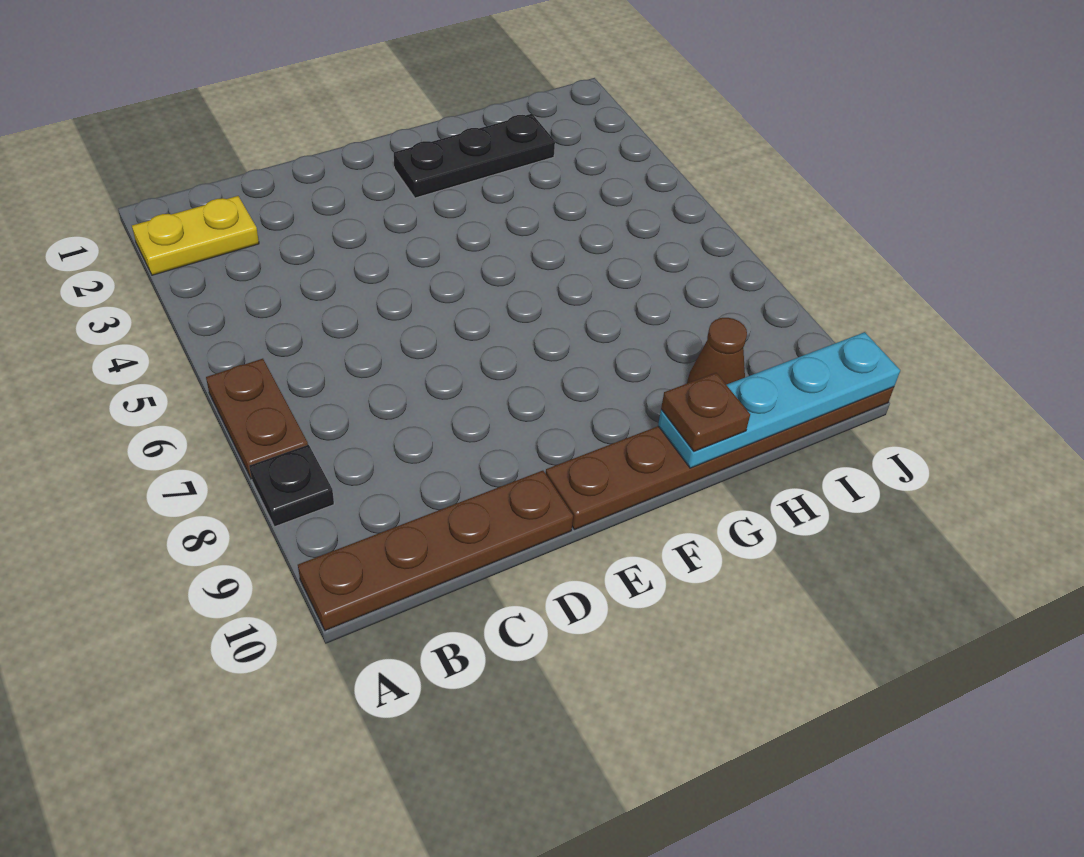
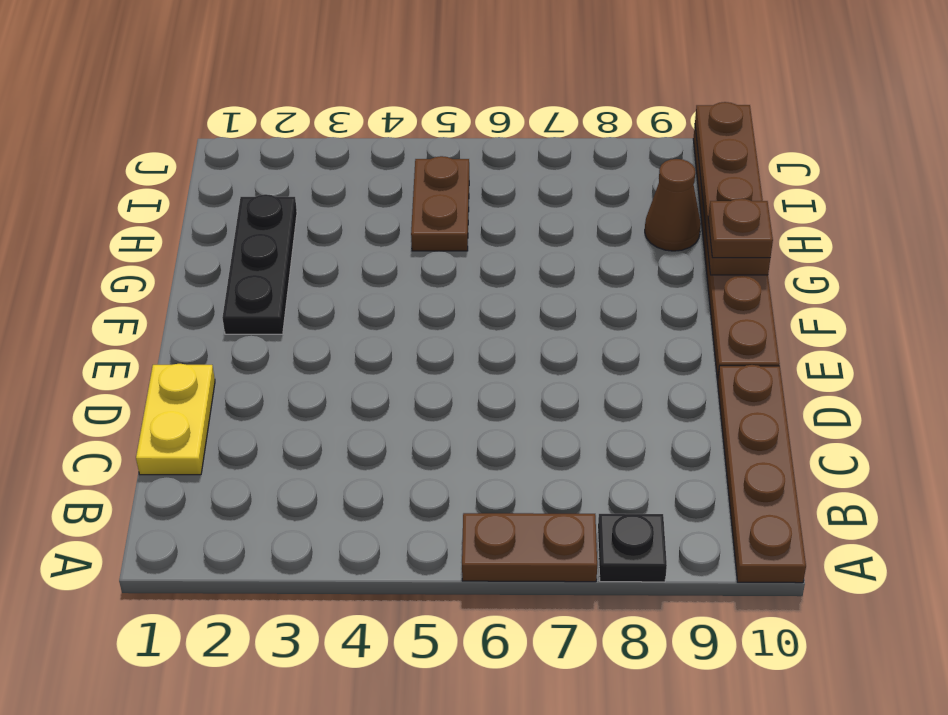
yellow 1x2 plate [132,196,259,275] -> yellow 1x2 plate moved to [136,364,215,475]
cyan 1x4 plate [658,332,900,468] -> brown 1x4 plate [695,102,770,275]
none -> brown 1x2 plate [411,156,469,251]

